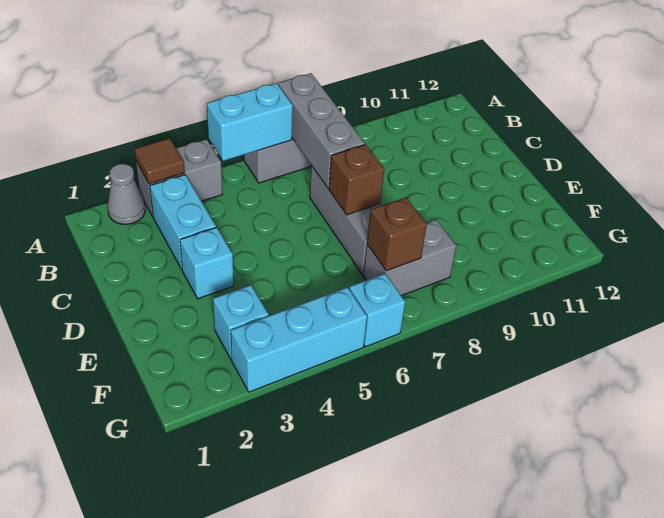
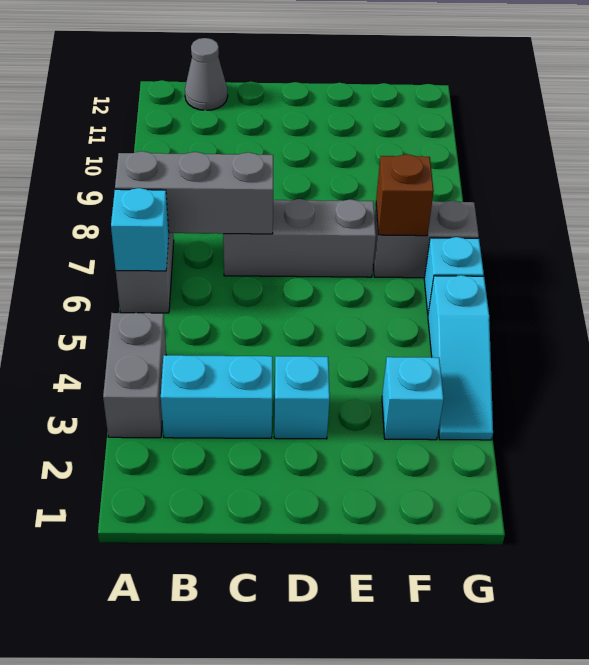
grey 1x1 cone [107,164,145,224] -> grey 1x1 cone moved to [185,38,228,110]
brown 1x1 tile [134,138,185,184] -> none
cyan 1x2 brick [207,83,293,161] -> cyan 1x1 brick [111,188,169,271]
brown 1x1 brick [329,144,384,215] -> none
grey 1x2 brick [363,220,456,296] -> grey 1x2 brick turned to [373,200,479,278]
cyan 1x3 brick [231,287,367,392] -> cyan 1x3 slope [428,275,493,440]

